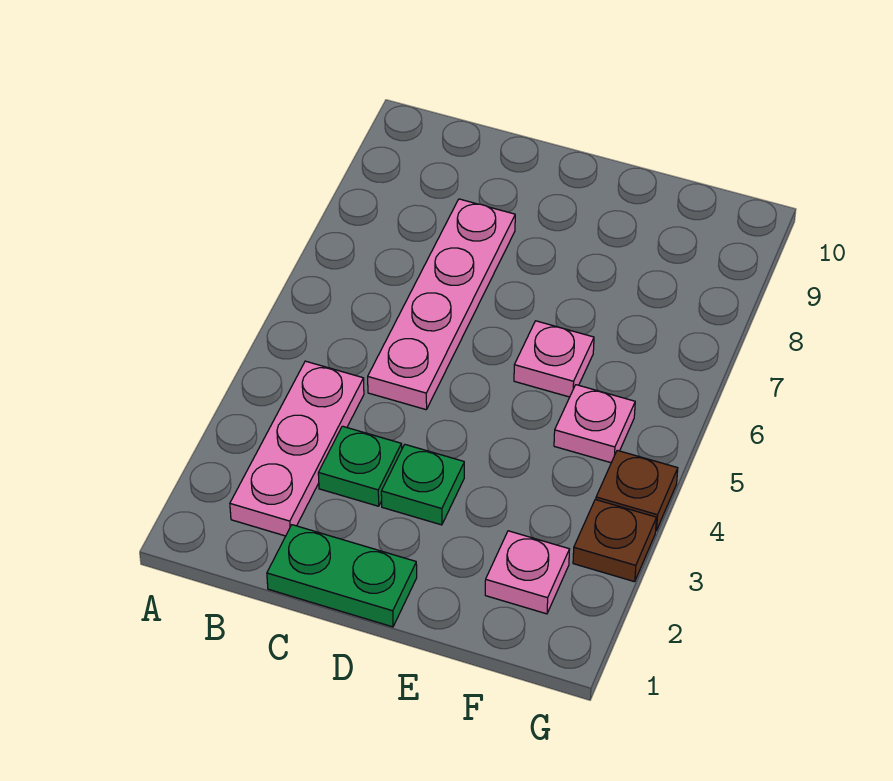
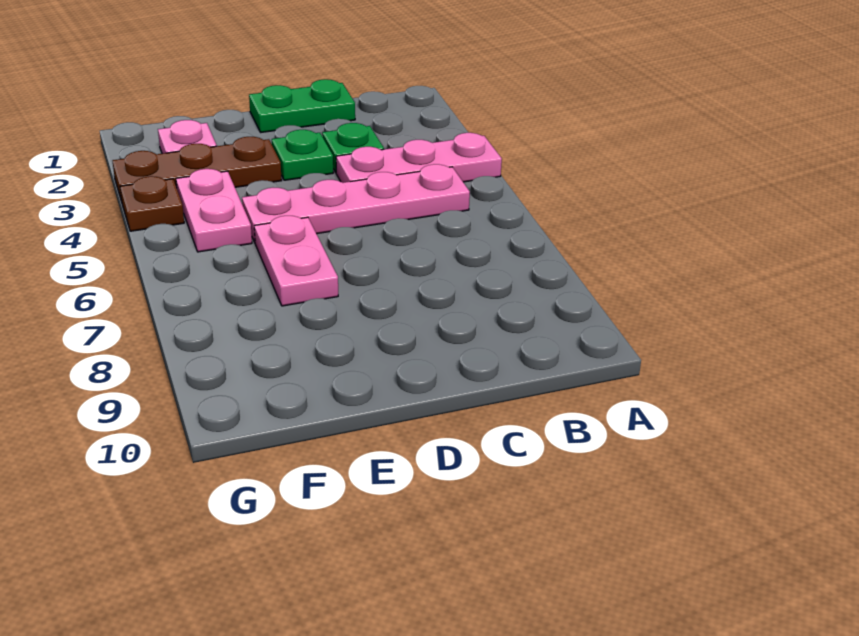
pink 1x3 plate [230,361,364,536] -> pink 1x3 plate turned to [336,133,502,183]
pink 1x4 plate [368,199,515,410] -> pink 1x4 plate turned to [242,164,470,242]
pink 1x1 plate [514,321,594,397] -> pink 1x2 plate [254,216,338,306]
pink 1x1 plate [554,385,635,463] -> pink 1x2 plate [176,169,252,252]
brown 1x1 plate [573,500,656,582] -> brown 1x3 plate [113,137,282,201]

